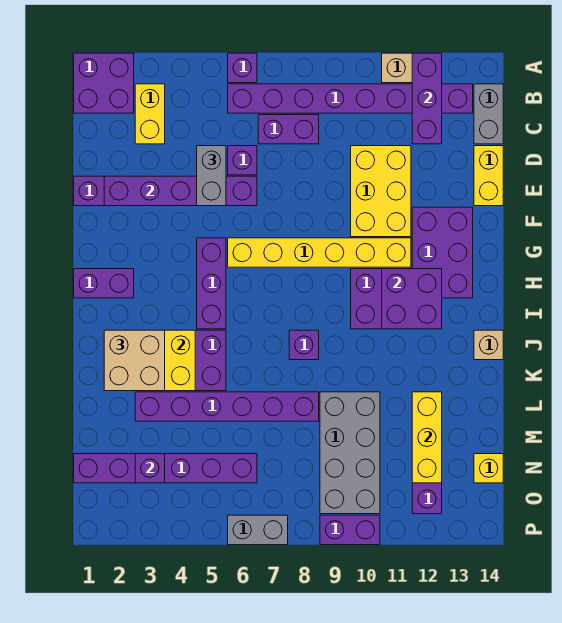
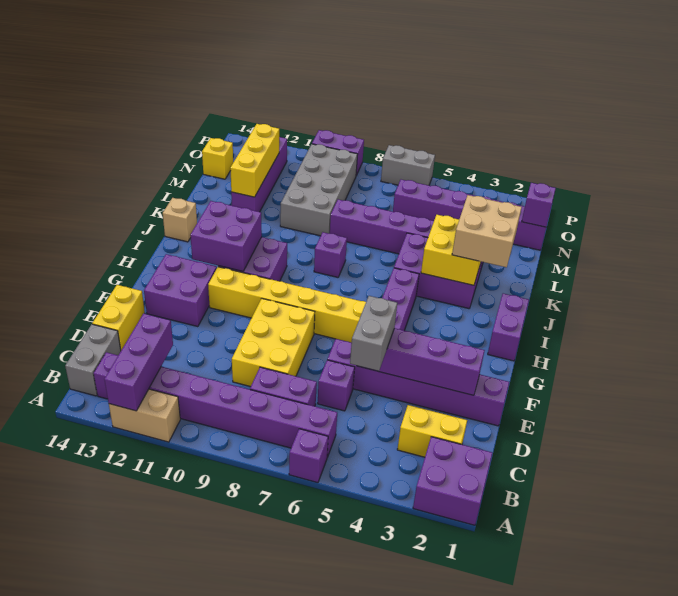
yellow 1x2 brick [135,84,165,144] -> yellow 1x2 brick turned to [397,405,467,457]
yellow 2x3 brick [351,146,411,237] -> yellow 2x3 brick moved to [232,298,315,387]
purple 2x3 brick [412,207,473,298] -> purple 2x2 brick [144,254,217,327]
purple 1x2 brick [74,269,134,298] -> purple 1x2 brick turned to [488,294,529,361]
purple 1x1 brick [135,454,165,483] -> purple 1x1 brick moved to [522,183,556,227]

